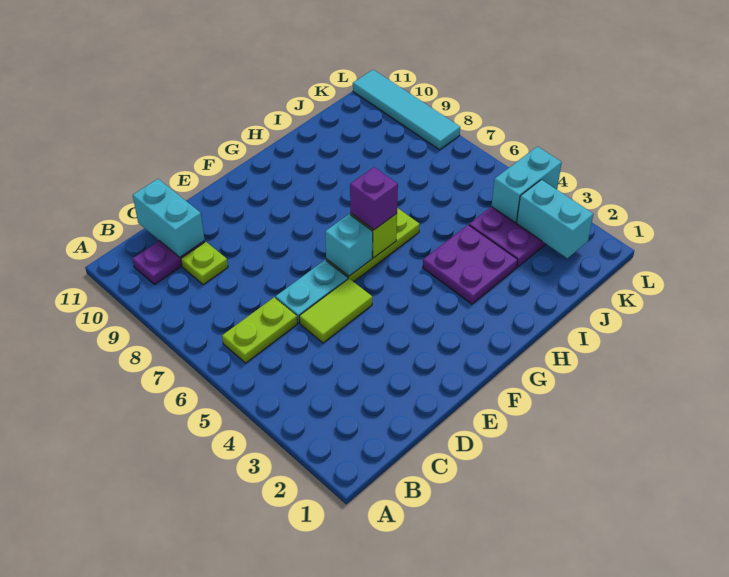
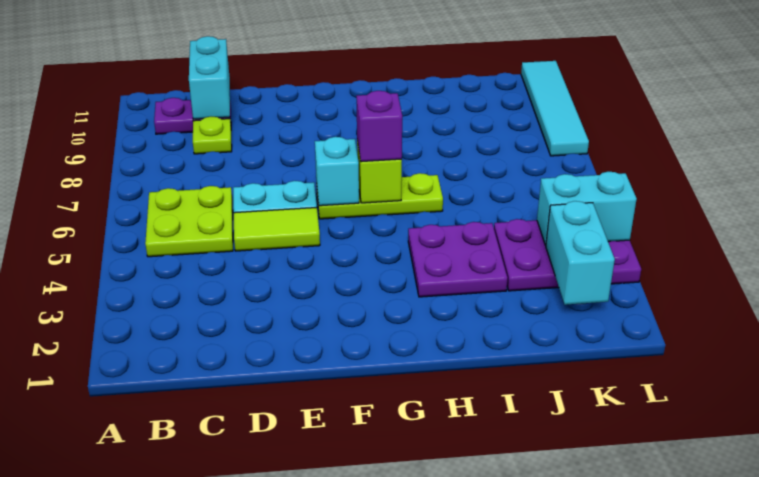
lime 1x2 plate [222,297,297,363] -> lime 2x2 plate [145,186,233,257]

